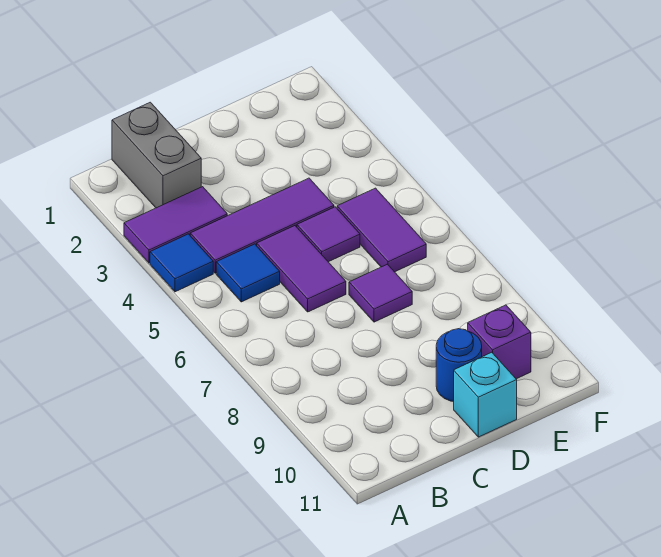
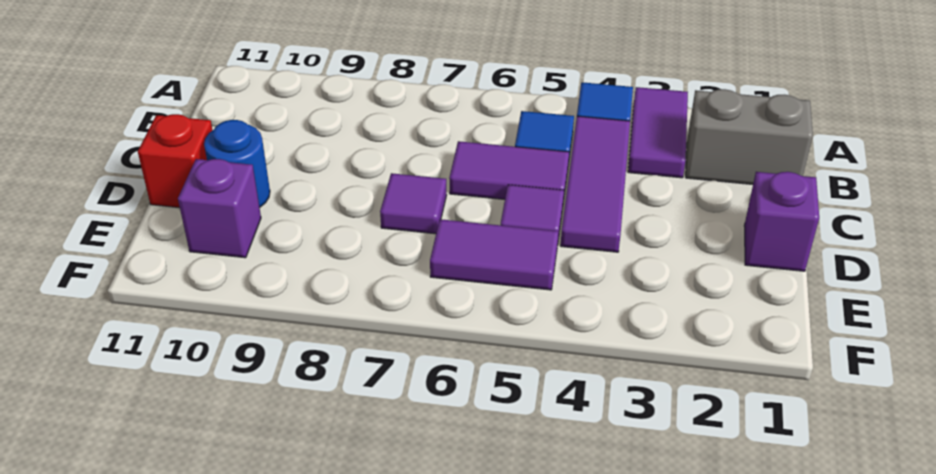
none -> purple 1x1 brick [744,172,819,271]
cyan 1x1 brick [454,352,517,437] -> red 1x1 brick [138,114,213,208]

